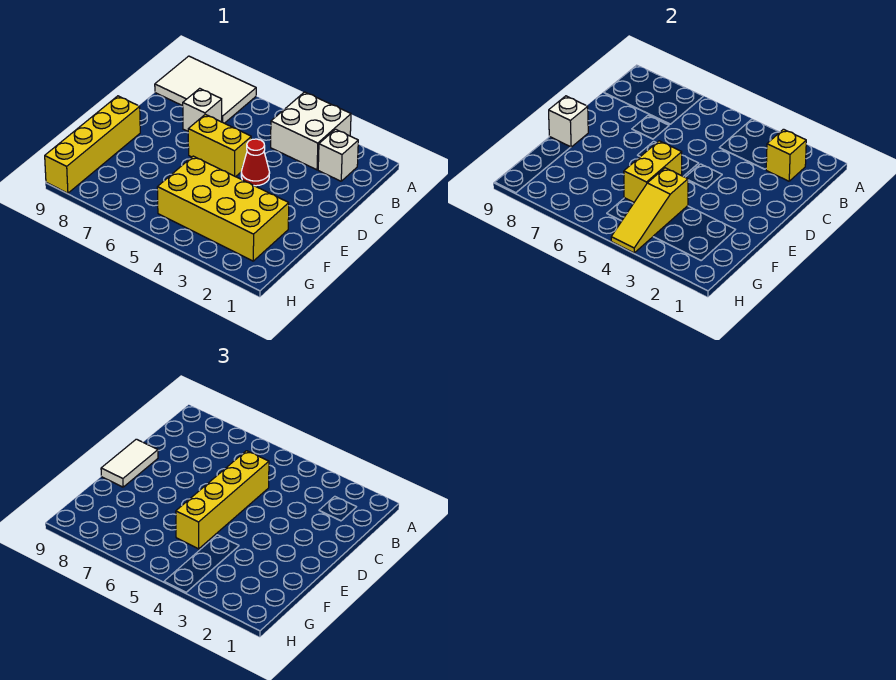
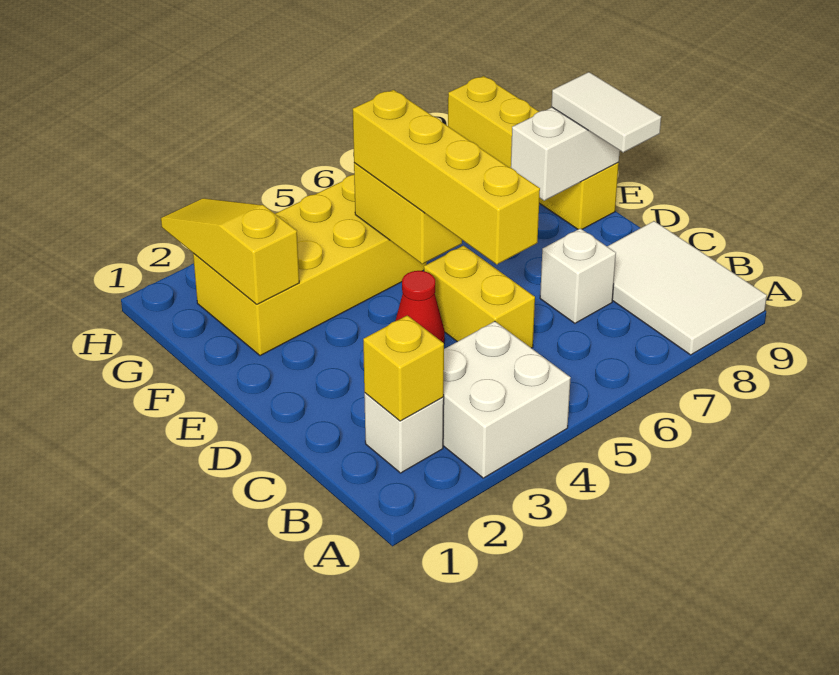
white 2x3 tile [155,56,256,123] -> white 2x3 tile turned to [607,221,767,355]
yellow 1x2 brick [188,114,251,177] -> yellow 1x2 brick turned to [424,246,535,348]
white 1x1 brick [549,96,588,147] -> white 1x2 brick [511,107,620,201]
yellow 1x3 slope [611,168,688,253] -> yellow 1x3 slope moved to [161,198,299,304]

